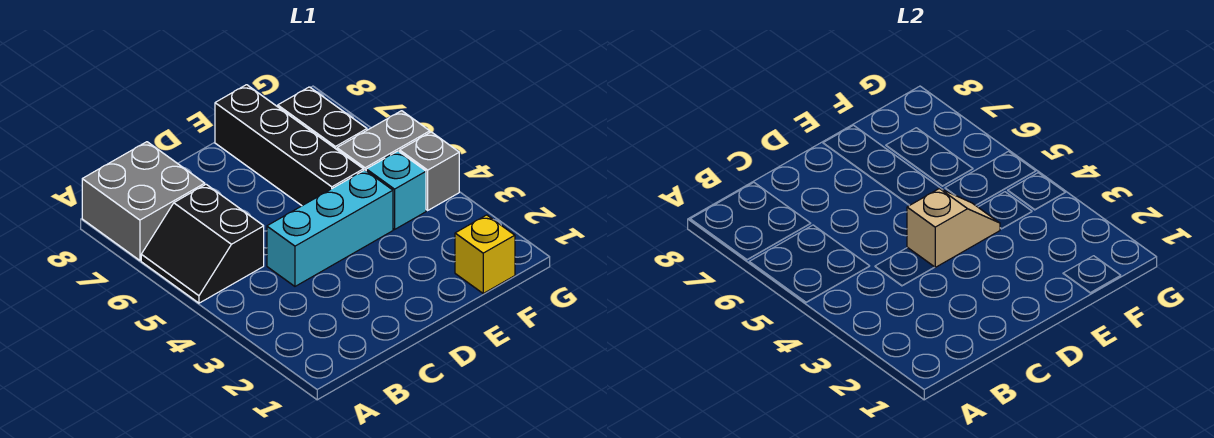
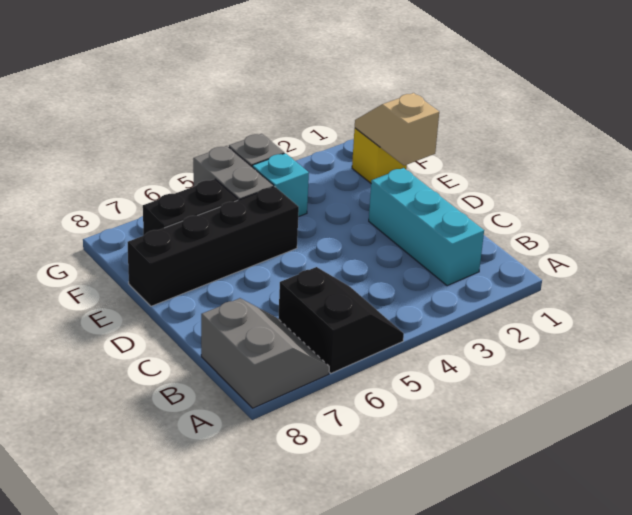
black 2x2 slope [141,184,264,303] -> black 2x2 slope turned to [278,267,404,373]
grey 2x2 brick [82,142,205,260] -> grey 2x2 slope [201,298,329,408]
cyan 1x3 brick [267,170,393,286] -> cyan 1x3 brick moved to [369,168,484,286]
tan 1x2 slope [907,189,1000,267] -> tan 1x2 slope moved to [355,93,439,166]

